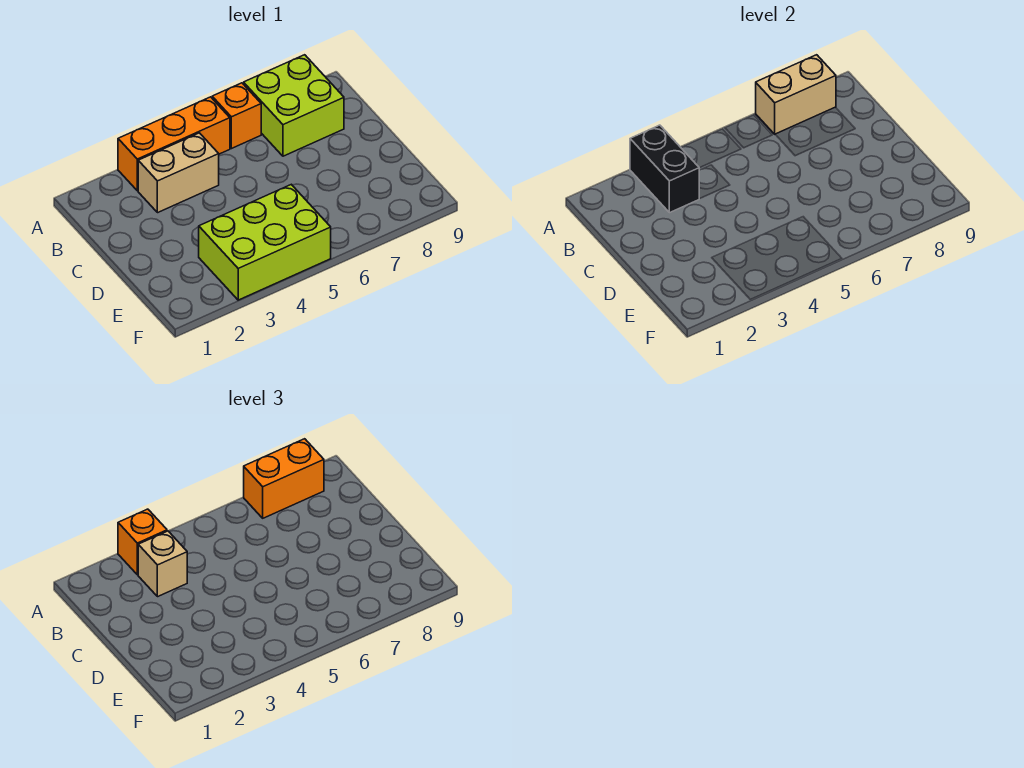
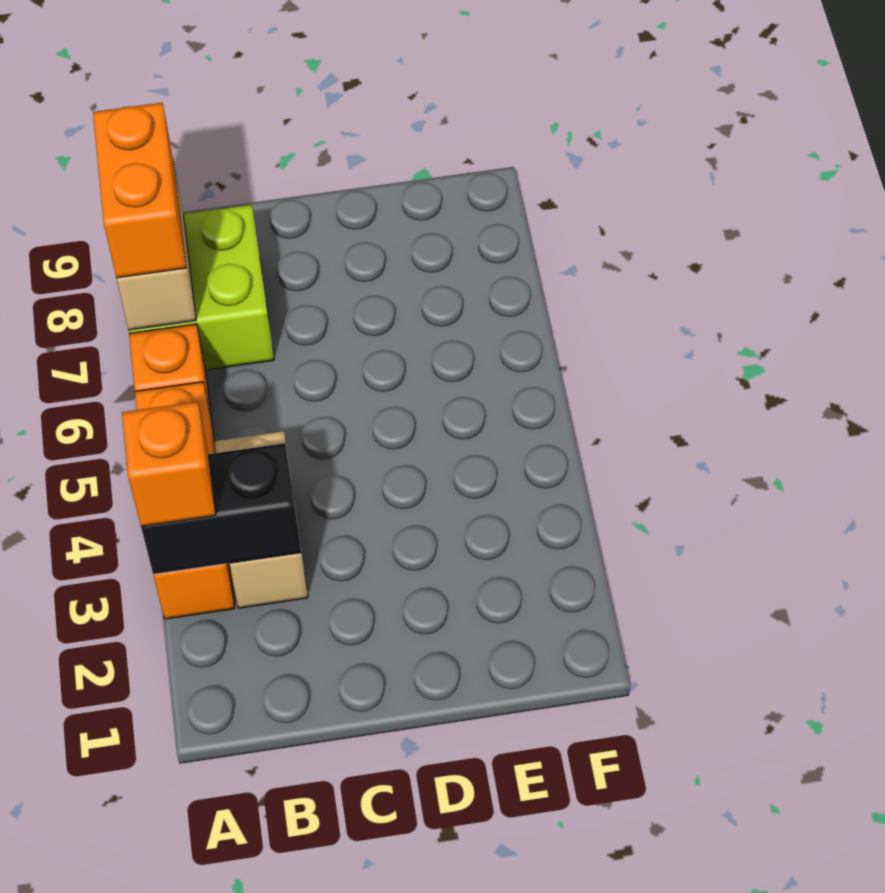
tan 1x1 brick [138,531,187,597] -> none
lime 2x3 brick [199,185,331,300] -> none

